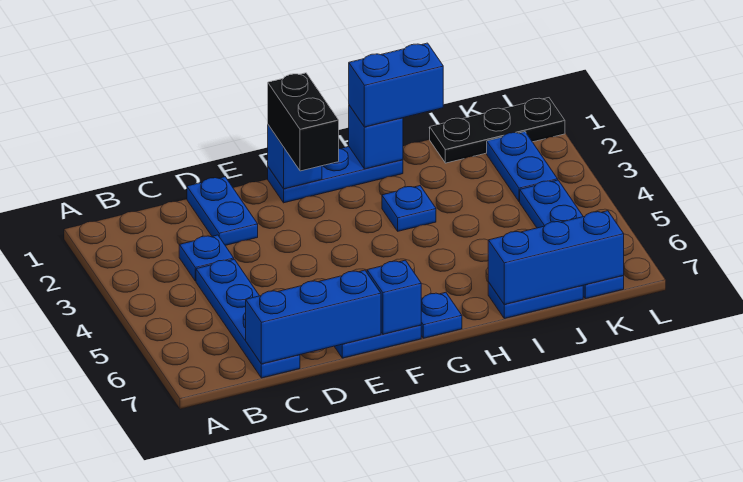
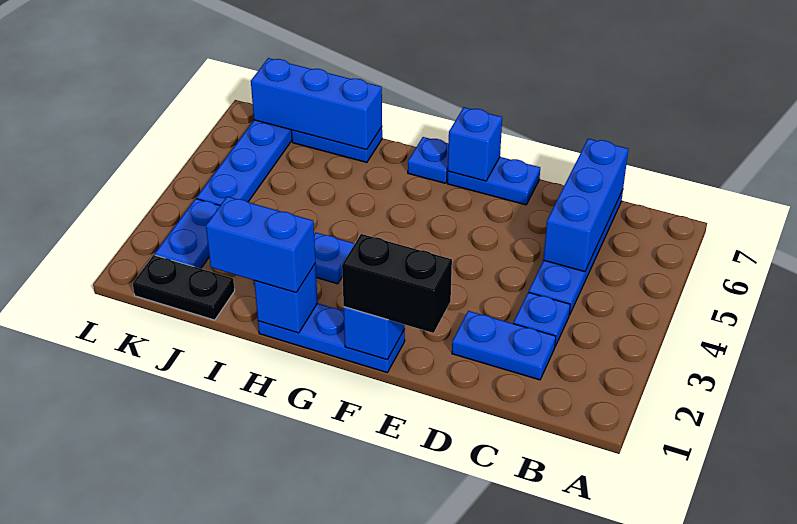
blue 1x3 brick [246,270,381,364] -> blue 1x3 brick turned to [543,139,628,272]
blue 1x2 plate [187,177,258,245] -> blue 1x2 plate turned to [452,311,556,380]
black 1x2 brick [268,73,339,171] -> black 1x2 brick turned to [342,234,452,333]
black 1x3 plate [430,98,565,163] -> black 1x2 plate [133,255,235,320]

